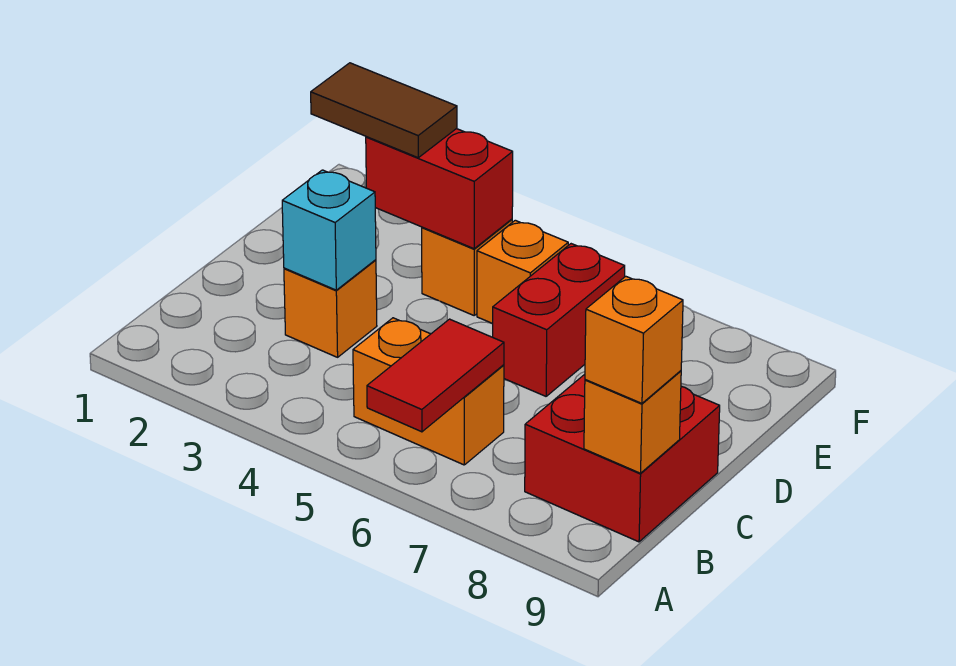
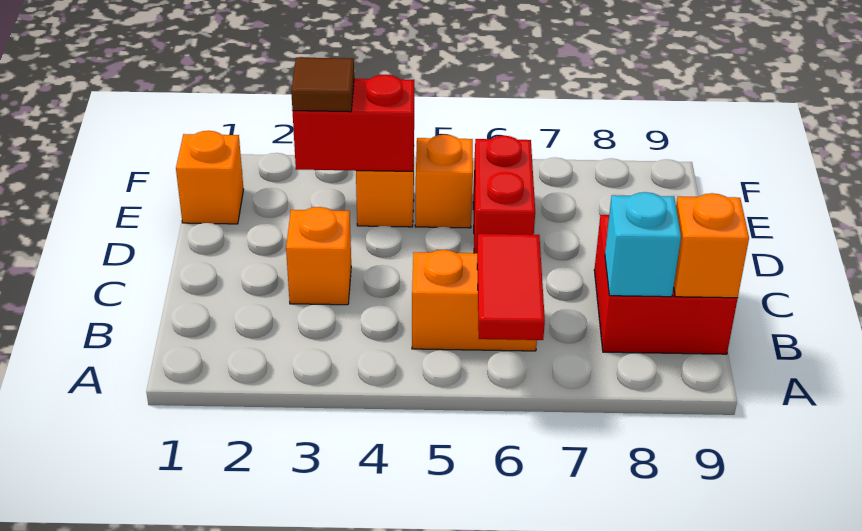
orange 1x1 brick [585,276,683,403] -> orange 1x1 brick moved to [176,131,244,224]
cyan 1x1 brick [282,170,376,290] -> cyan 1x1 brick moved to [605,192,681,297]
brown 1x2 tile [311,63,457,158] -> brown 1x1 tile [291,58,354,112]

